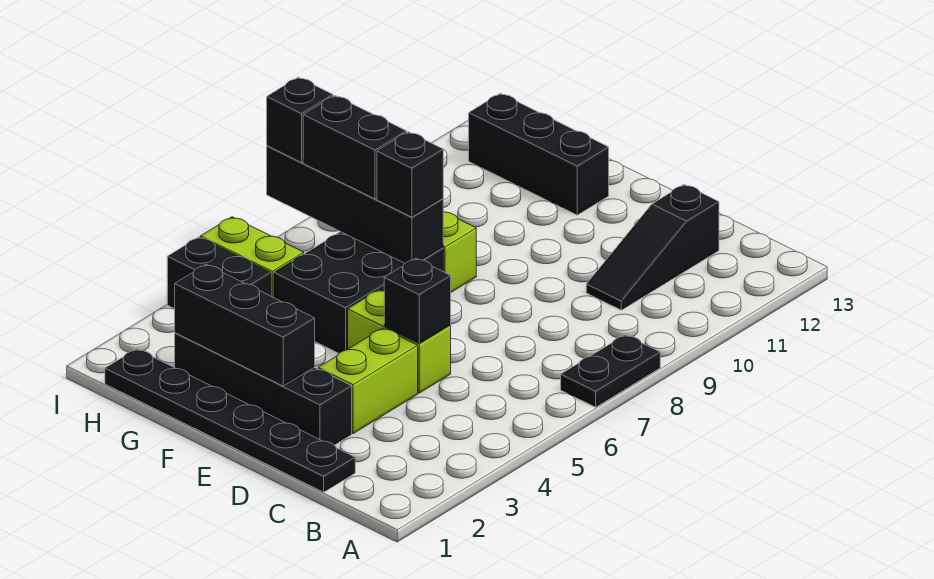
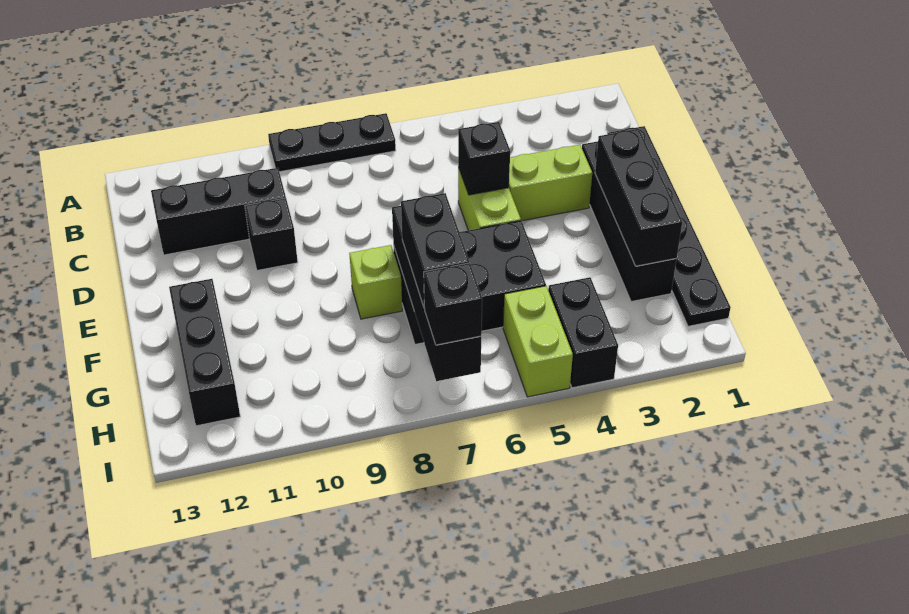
black 1x2 plate [561,335,660,407] -> black 1x3 plate [268,113,396,172]
black 1x3 slope [586,185,719,310] -> black 1x3 brick [151,168,286,255]
black 1x1 brick [377,132,443,217] -> black 1x1 brick moved to [245,198,298,270]

